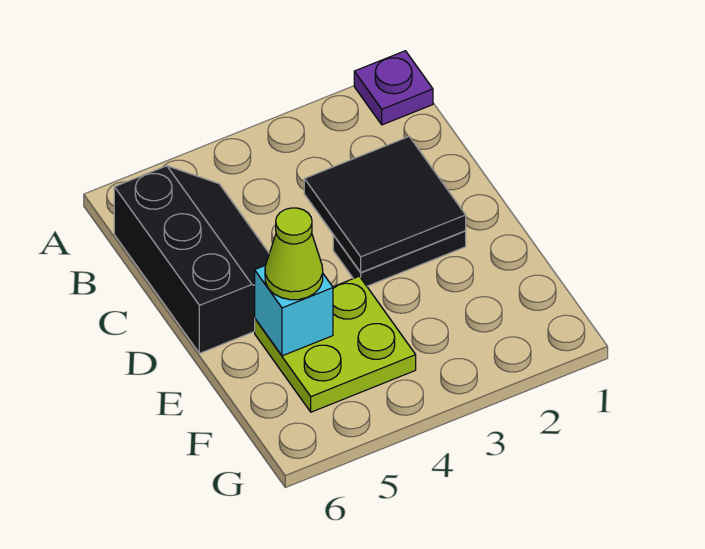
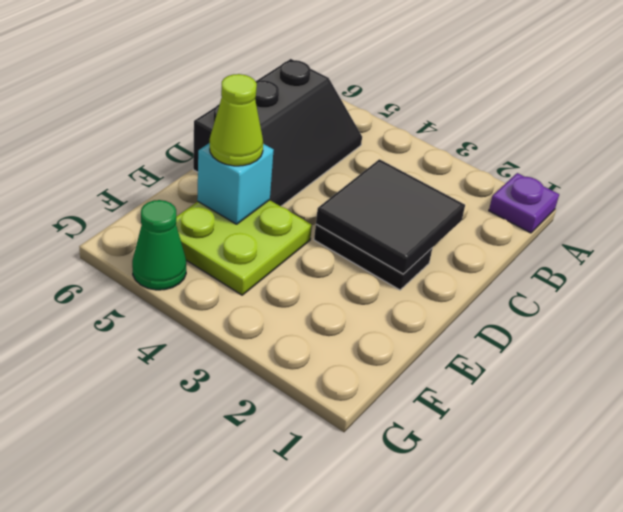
none -> green 1x1 cone [132,200,186,290]

